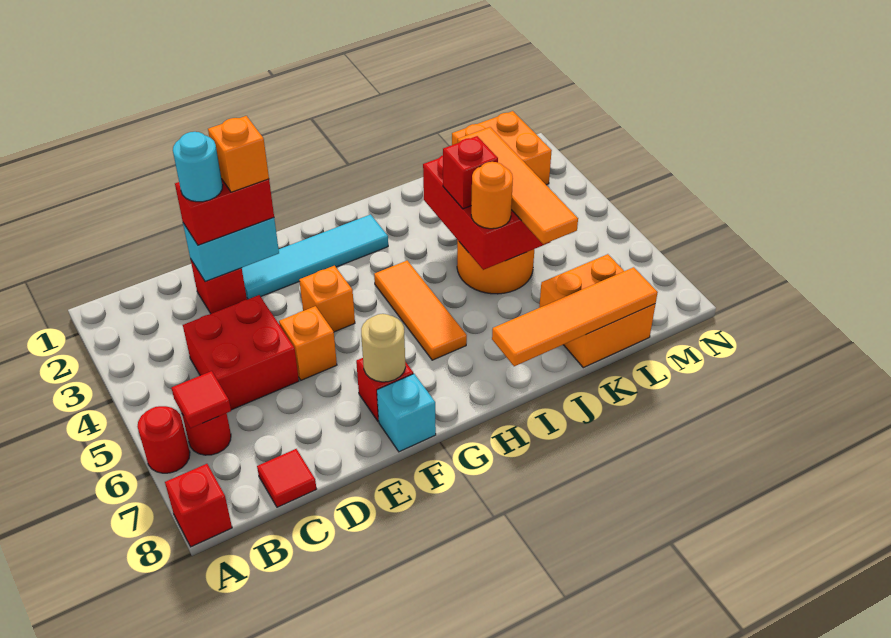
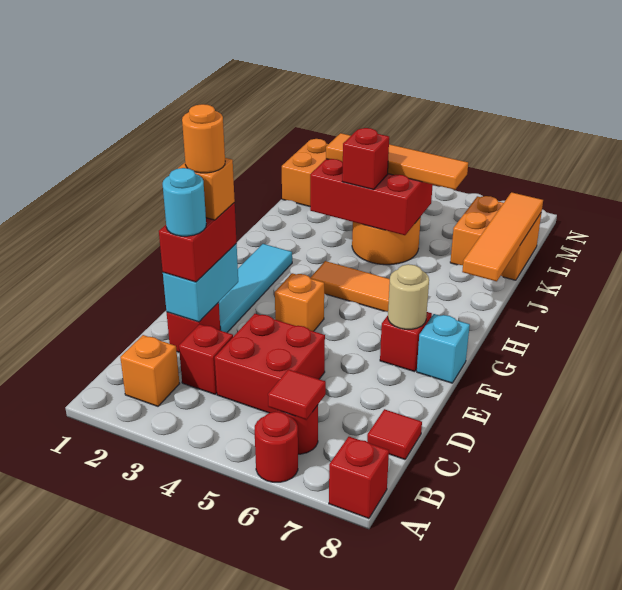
none -> red 1x1 brick [179,324,233,394]
orange 1x1 brick [279,306,337,380] -> orange 1x1 brick moved to [120,335,180,406]
orange 1x1 round brick [471,162,513,229] -> orange 1x1 round brick moved to [182,104,225,173]

